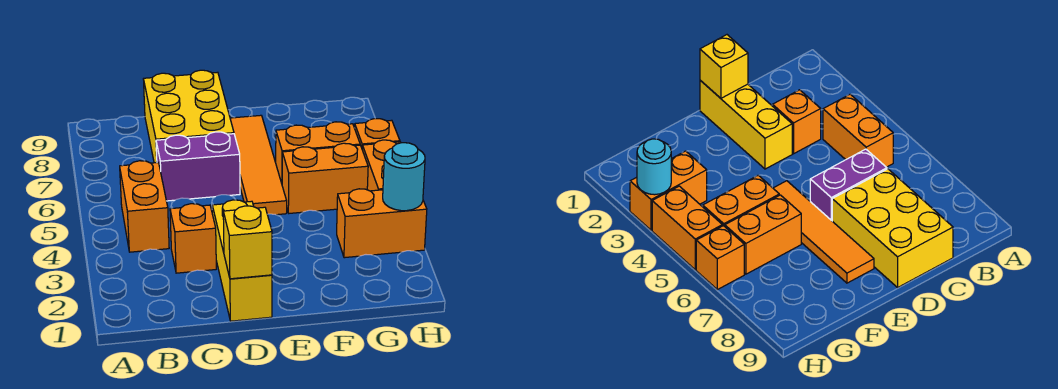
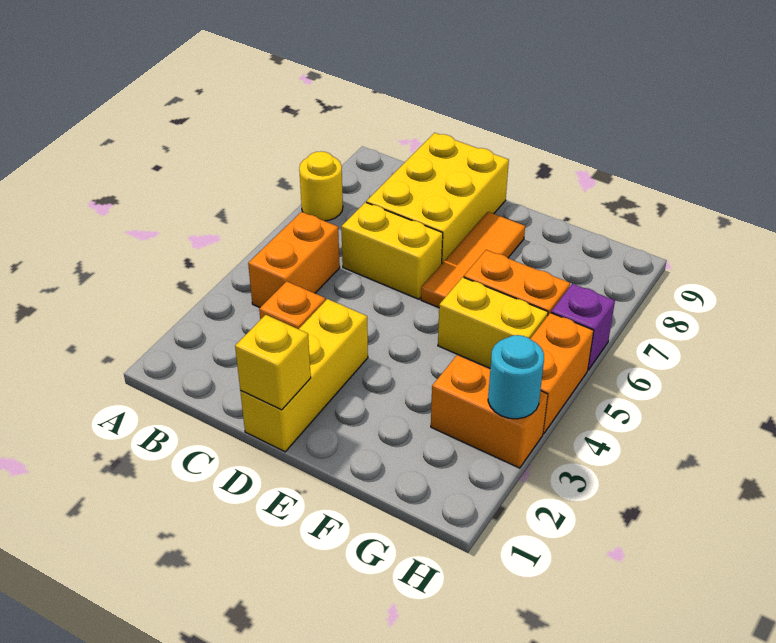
none -> yellow 1x1 round brick [299,151,343,221]
purple 1x2 brick [156,132,240,201] -> yellow 1x2 brick [341,202,443,299]
orange 1x4 tile [230,115,287,215] -> orange 1x3 tile [421,212,525,308]
orange 1x2 brick [282,143,368,213] -> yellow 1x2 brick [438,277,548,368]
orange 1x1 brick [355,119,400,148] -> purple 1x1 brick [551,284,615,370]

